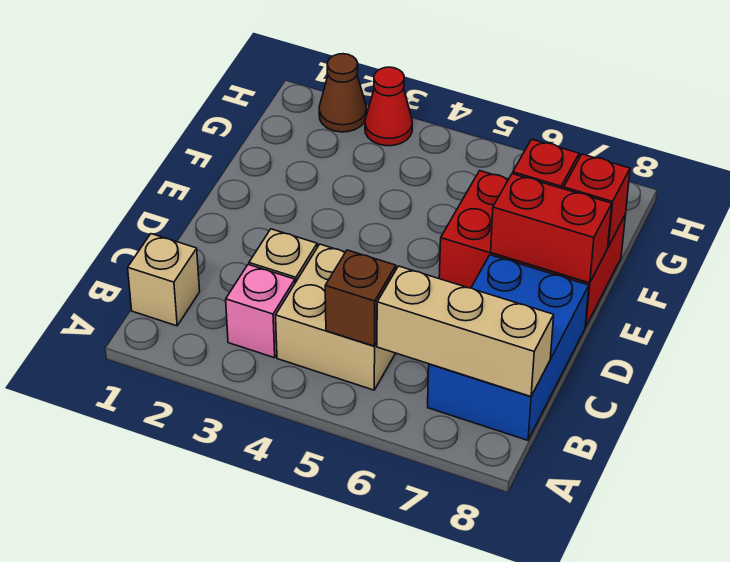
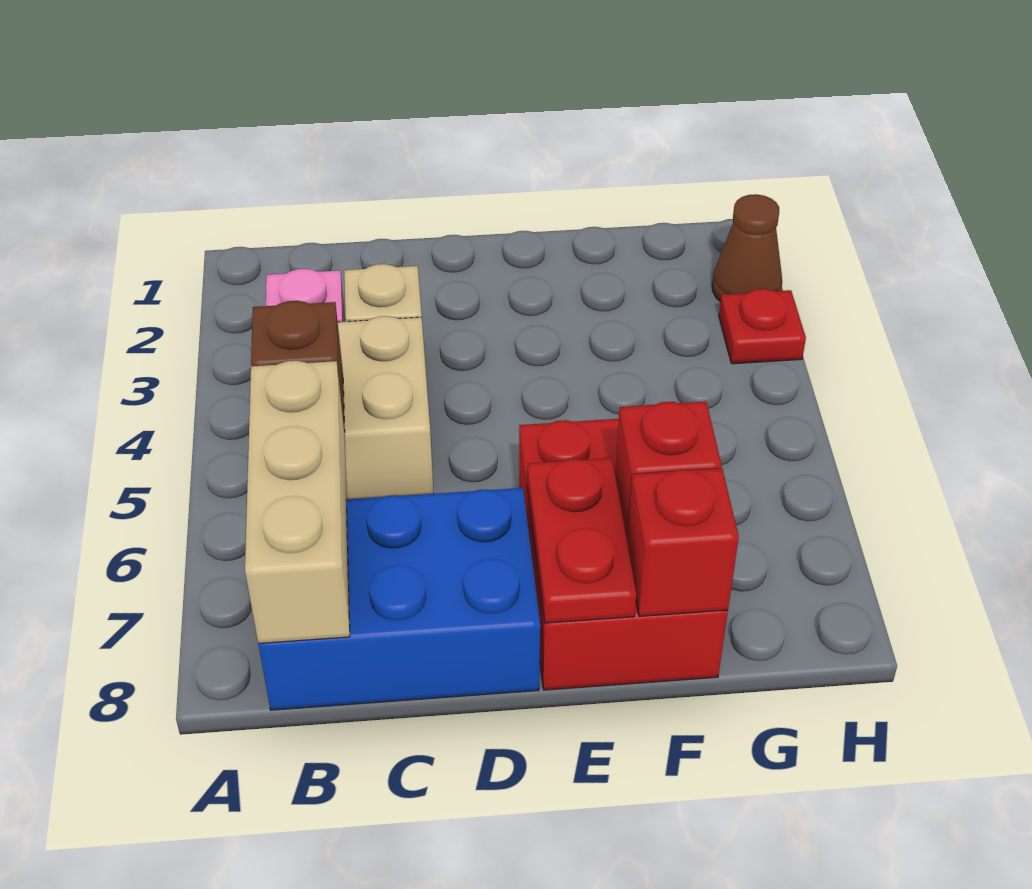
tan 1x1 brick [128,234,200,326] -> none
red 1x2 brick [491,174,612,283] -> red 1x2 plate [527,458,636,623]
red 1x1 cone [365,67,412,146] -> red 1x1 plate [719,289,806,364]

